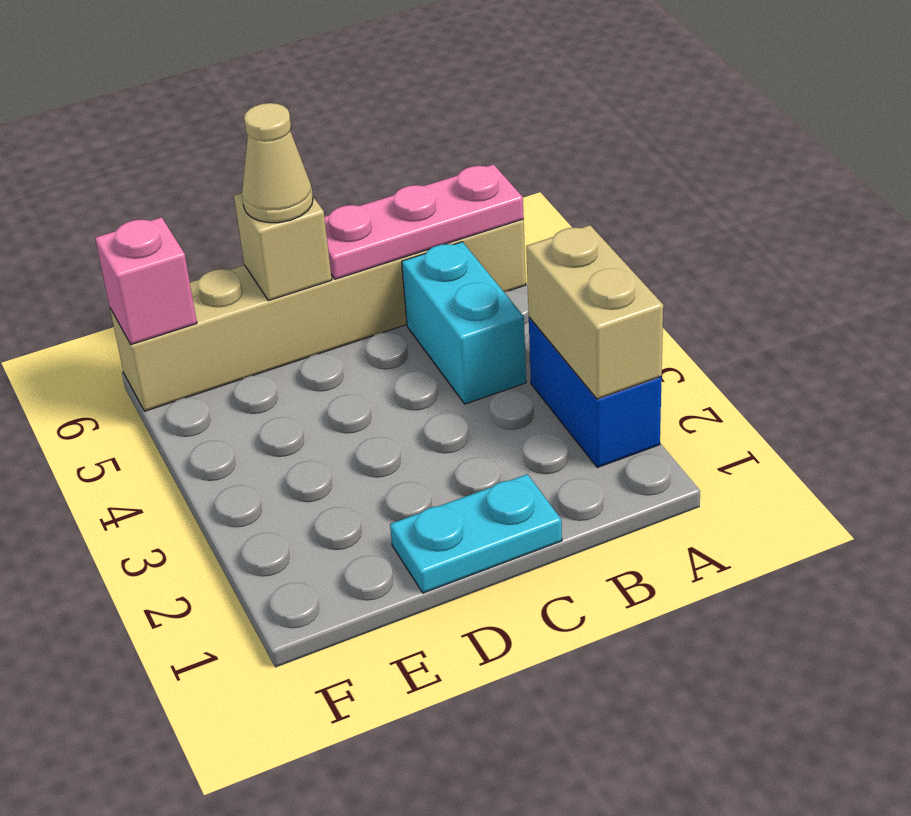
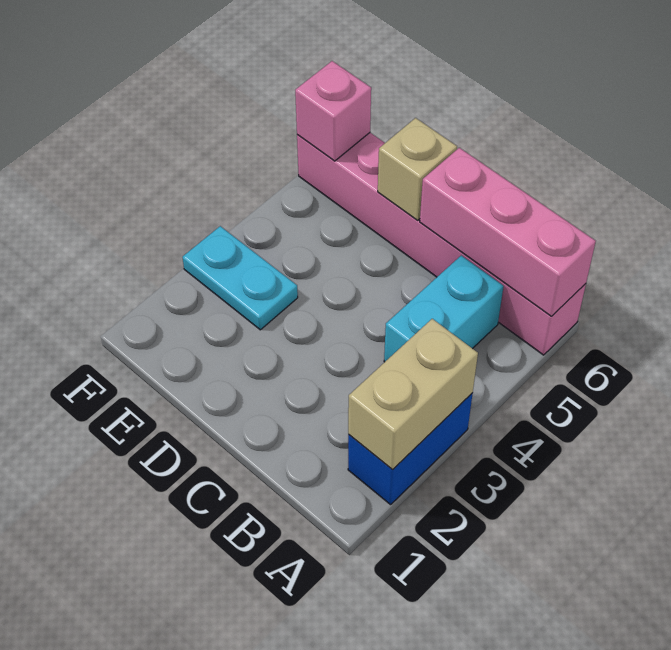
tan 1x6 brick [110,220,526,411] -> pink 1x6 brick [297,133,586,355]
pink 1x3 plate [325,164,524,279] -> pink 1x3 brick [420,148,596,316]
cyan 1x2 plate [390,474,562,593] -> cyan 1x2 plate moved to [182,226,298,330]
tan 1x1 cone [242,103,313,223] -> none

